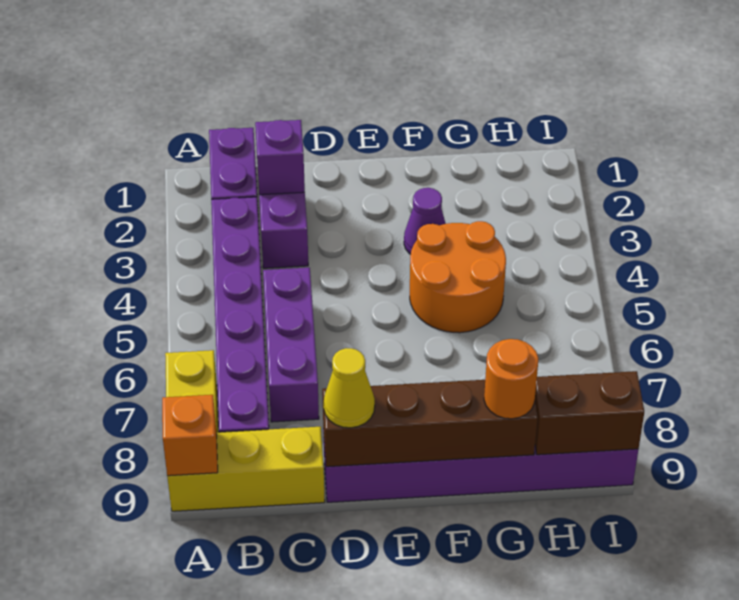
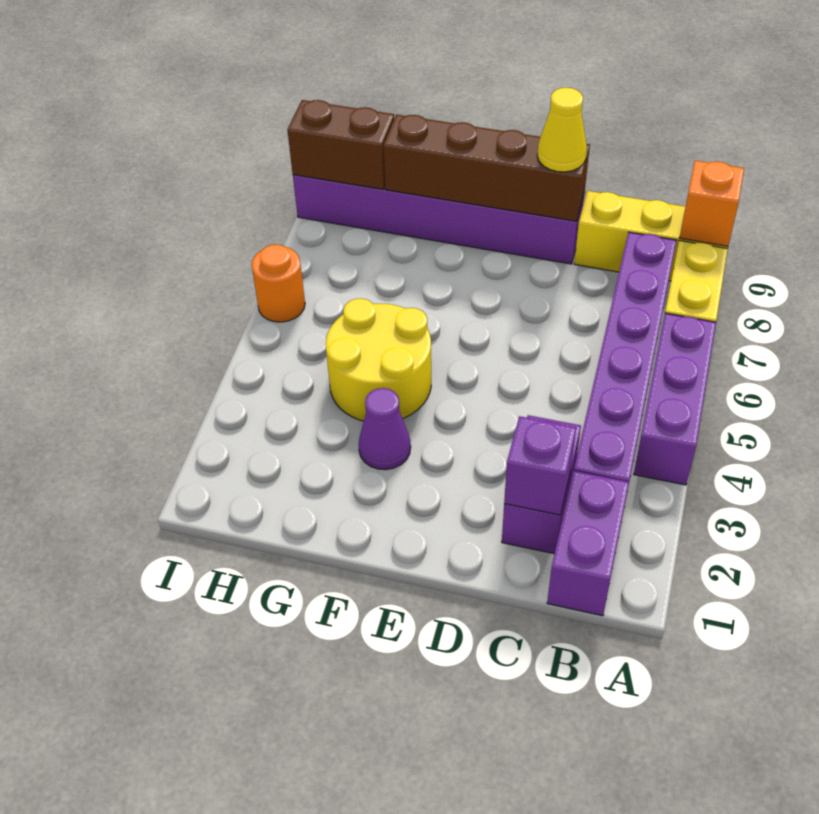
purple 1x3 brick [263,268,319,422] -> purple 1x3 brick moved to [634,313,716,485]
orange 2x2 round brick [410,221,506,333] -> yellow 2x2 round brick [326,299,431,421]
orange 1x1 round brick [484,339,538,419] -> orange 1x1 round brick moved to [251,244,305,322]

